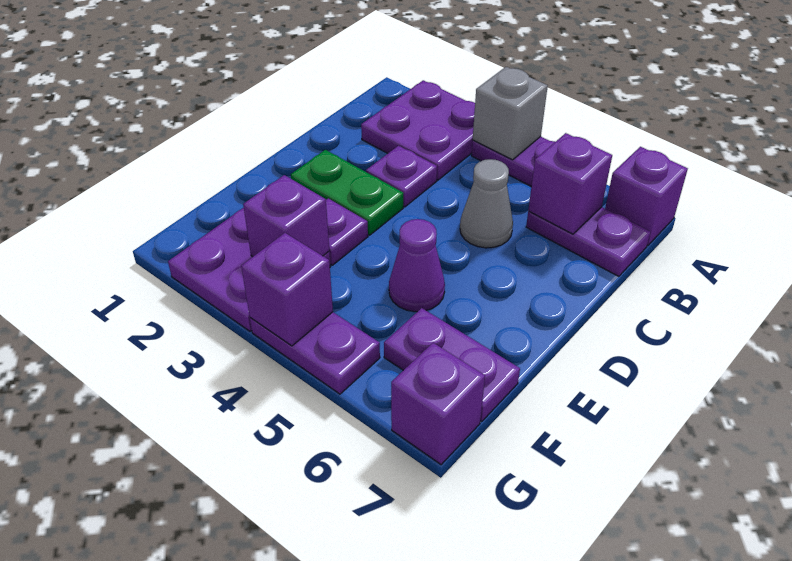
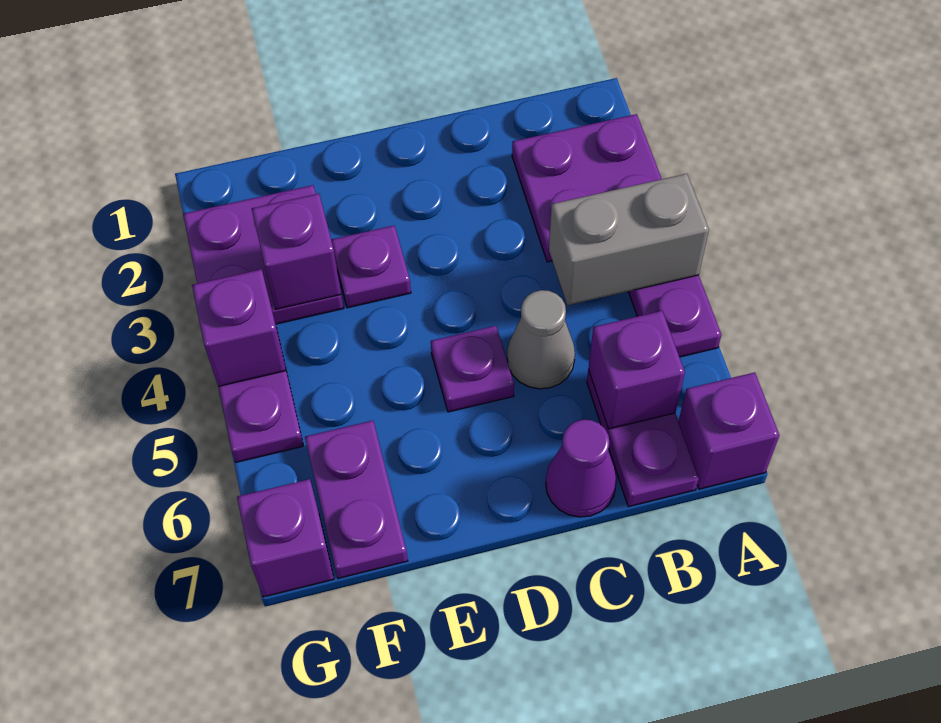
grey 1x1 brick [473,67,548,160] -> grey 1x2 brick [549,174,709,305]
purple 1x1 plate [366,146,437,207] -> purple 1x1 plate moved to [431,326,514,412]
green 1x2 plate [291,150,403,235] -> none
purple 1x1 cone [389,219,445,312] -> purple 1x1 cone moved to [546,420,617,517]

